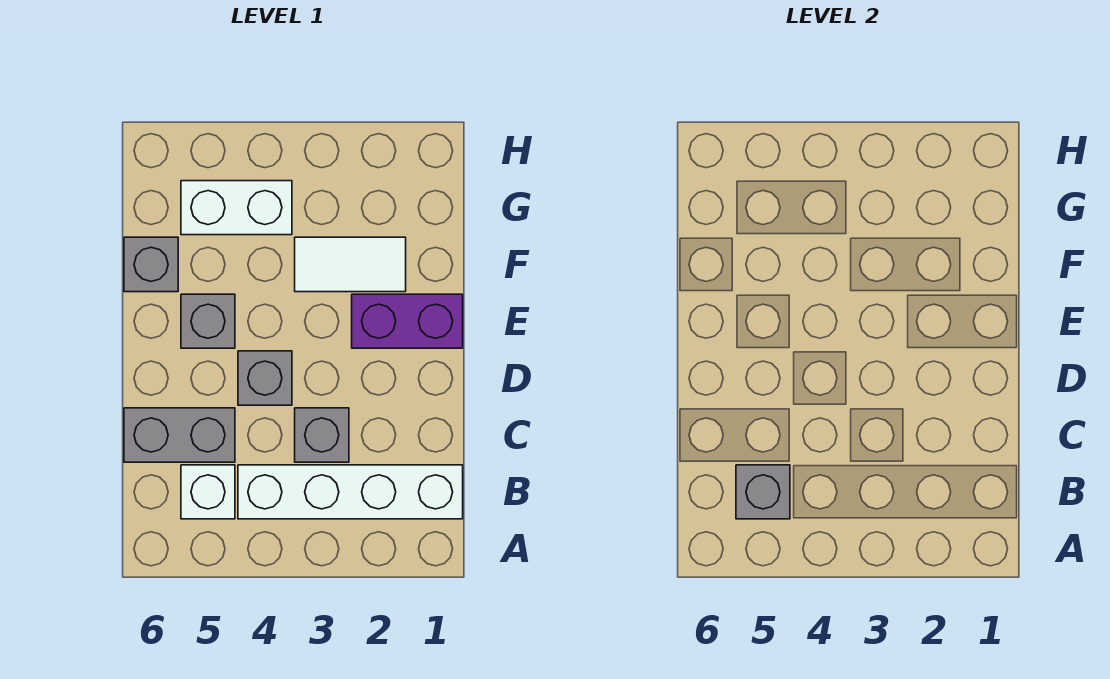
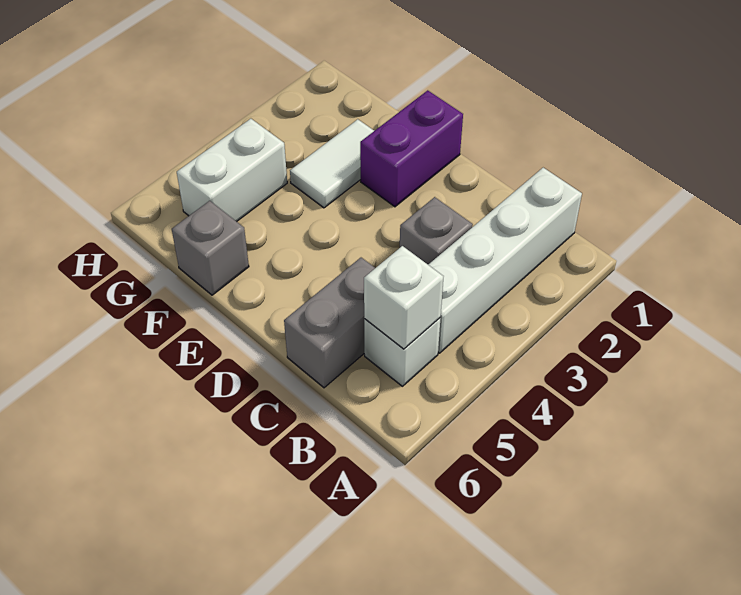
grey 1x1 brick [736,465,790,519] -> white 1x1 brick [364,246,444,349]
grey 1x1 brick [238,351,292,405] -> none
grey 1x1 brick [181,294,235,348] -> none

